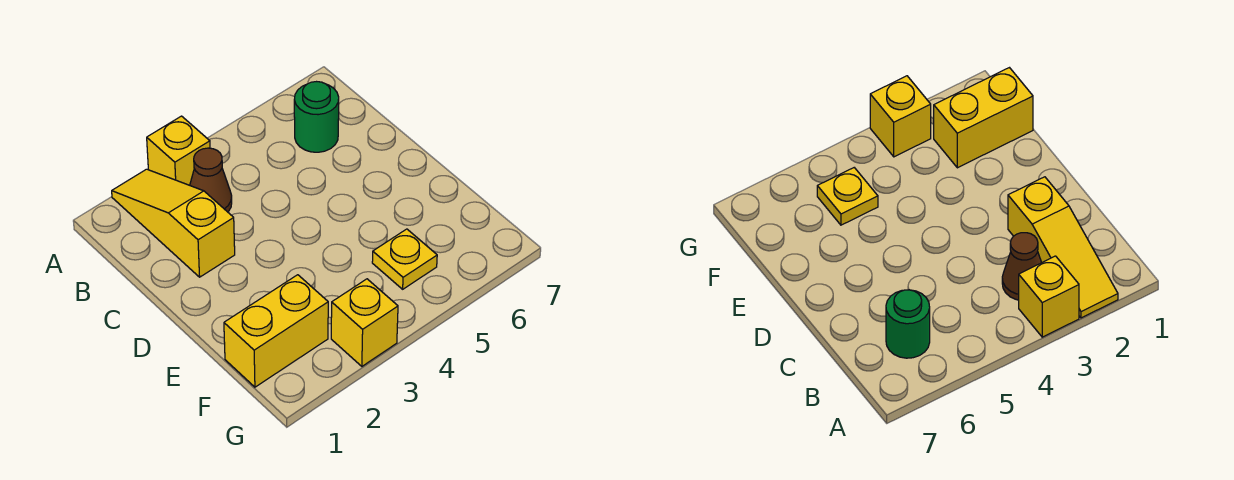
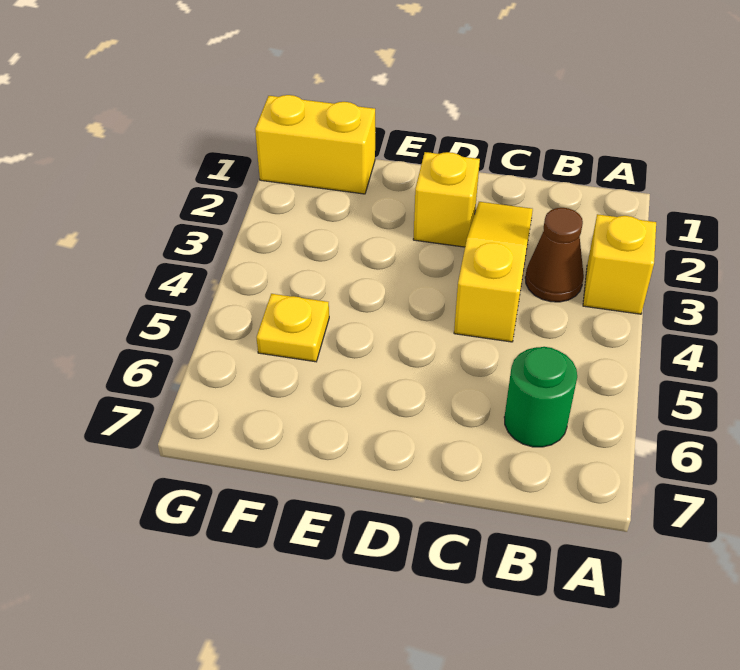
yellow 1x3 slope [112,169,235,277] -> yellow 1x3 slope turned to [454,202,533,342]
yellow 1x2 brick [224,275,328,387] -> yellow 1x2 brick turned to [255,95,375,194]
yellow 1x1 brick [331,279,398,366] -> yellow 1x1 brick moved to [413,152,480,247]

